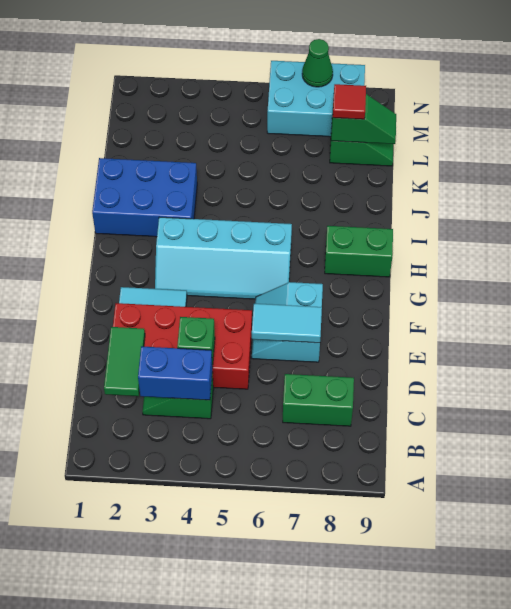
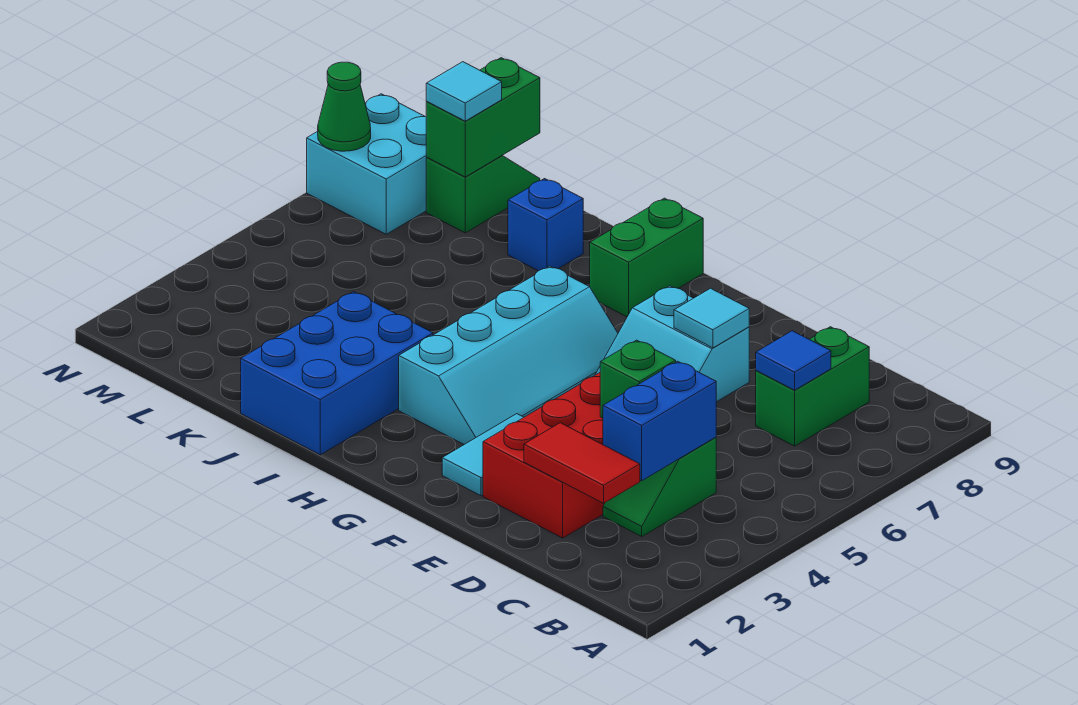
green 1x2 tile [104,327,145,396] -> red 1x2 tile [524,423,640,503]
none -> blue 1x1 tile [756,331,831,390]
cyan 1x2 tile [252,304,322,343] -> cyan 1x1 tile [674,288,749,348]
none -> blue 1x1 brick [508,179,583,271]
green 1x2 slope [331,94,396,144] -> green 1x2 brick [426,58,540,177]
red 1x1 tile [333,84,366,119] -> cyan 1x1 tile [426,62,502,121]
cyan 2x3 brick [267,61,365,137] -> cyan 2x2 brick [307,94,427,234]

